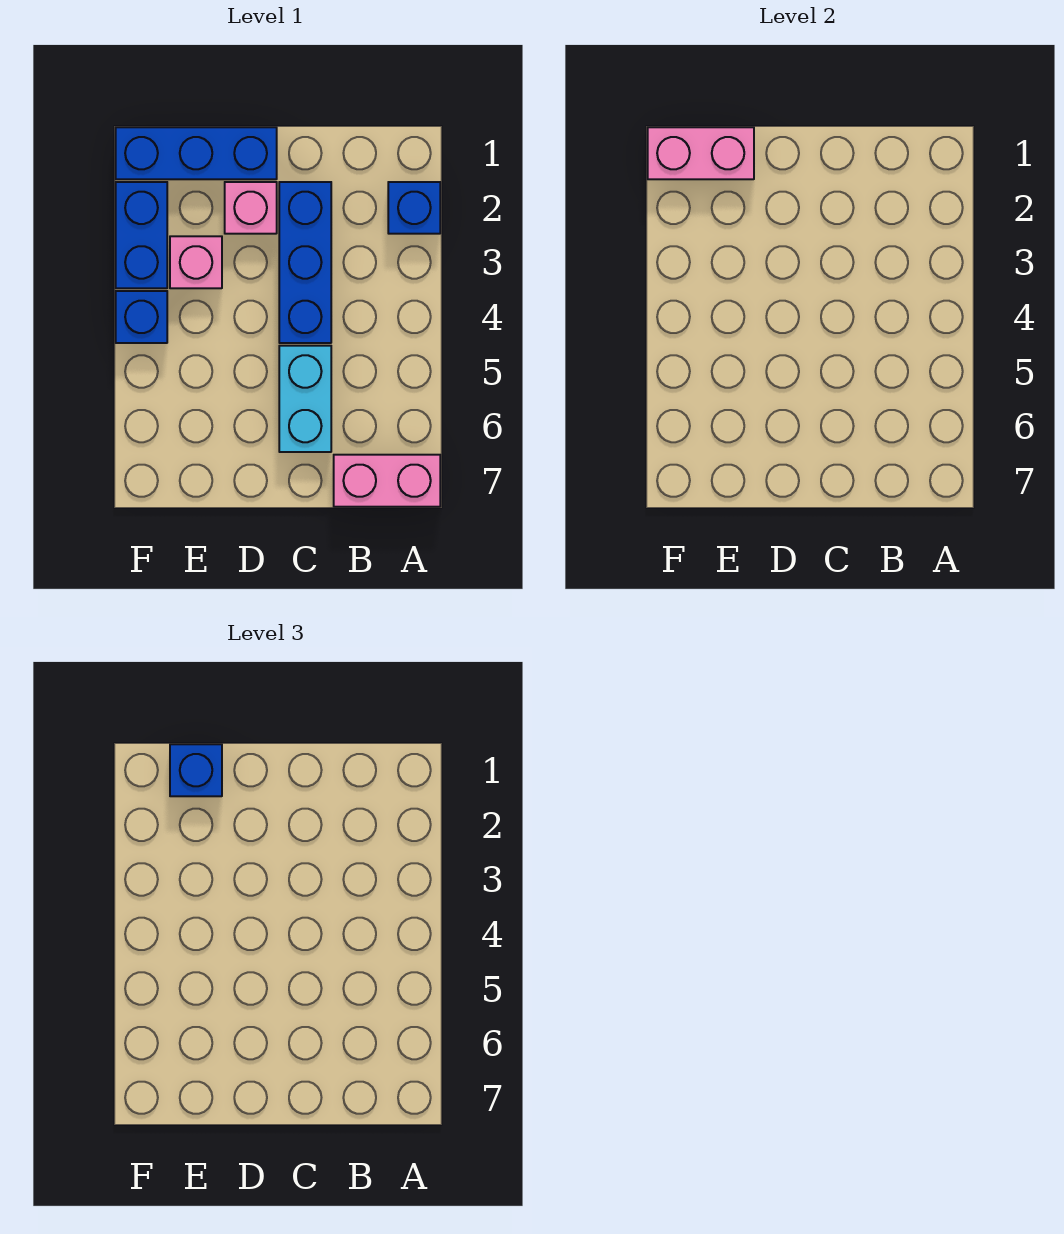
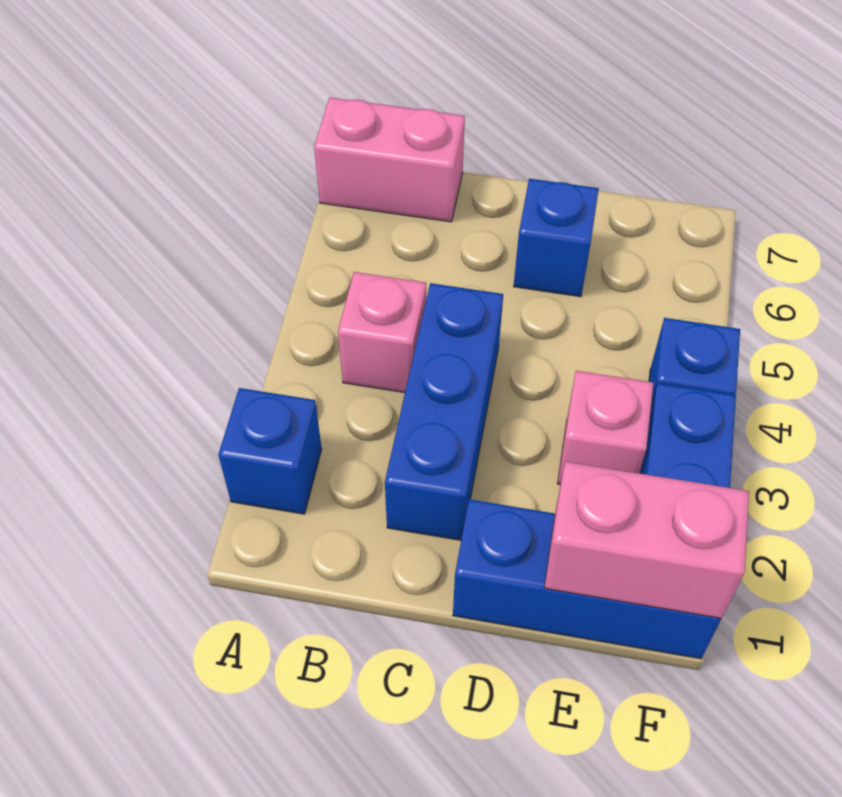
cyan 1x2 brick [279,346,331,452] -> none
pink 1x1 brick [225,182,277,234] -> pink 1x1 brick moved to [338,272,426,393]
blue 1x1 brick [170,744,222,796] -> blue 1x1 brick moved to [514,179,599,297]

